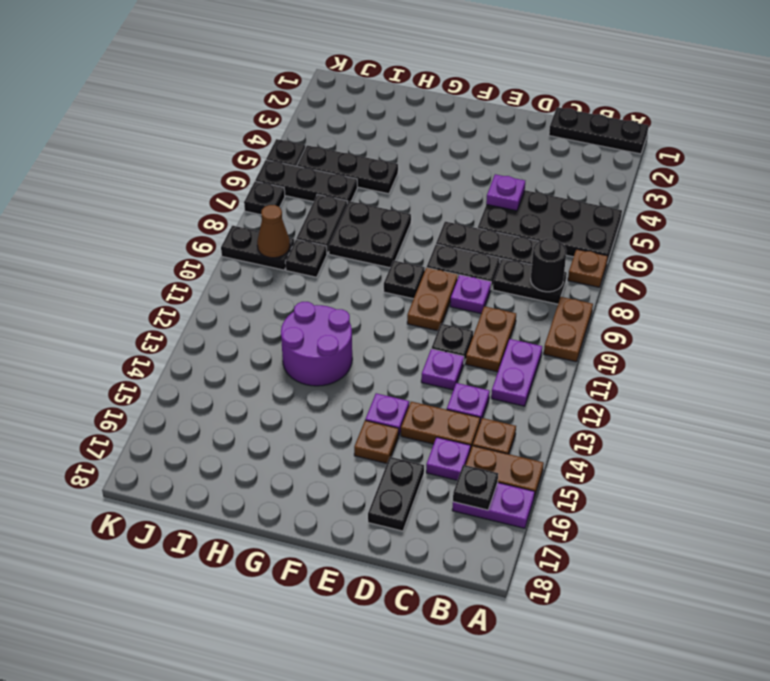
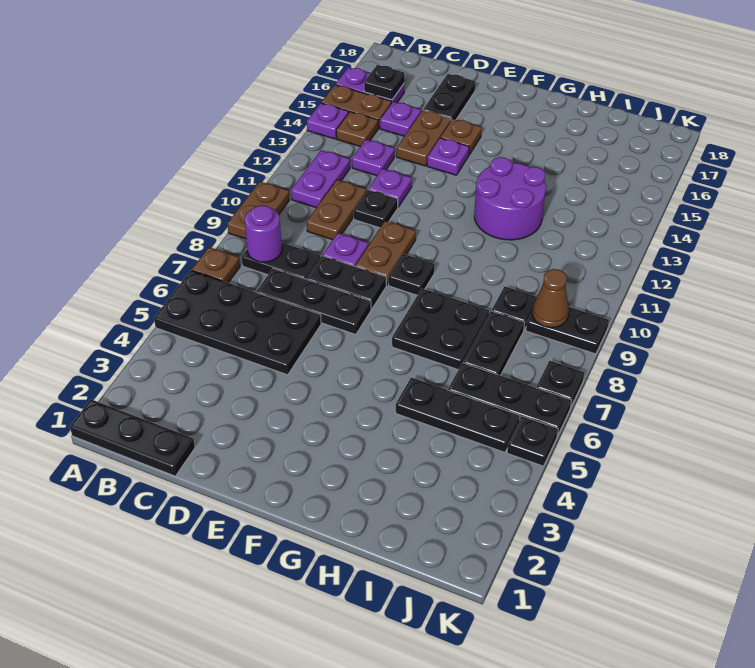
black 1x1 round brick [531,238,566,292] -> purple 1x1 round brick [245,205,282,262]
brown 1x2 plate [401,402,480,451] -> brown 1x2 plate turned to [397,110,451,166]
purple 1x1 plate [486,174,525,211] -> purple 1x1 plate moved to [307,103,348,139]

